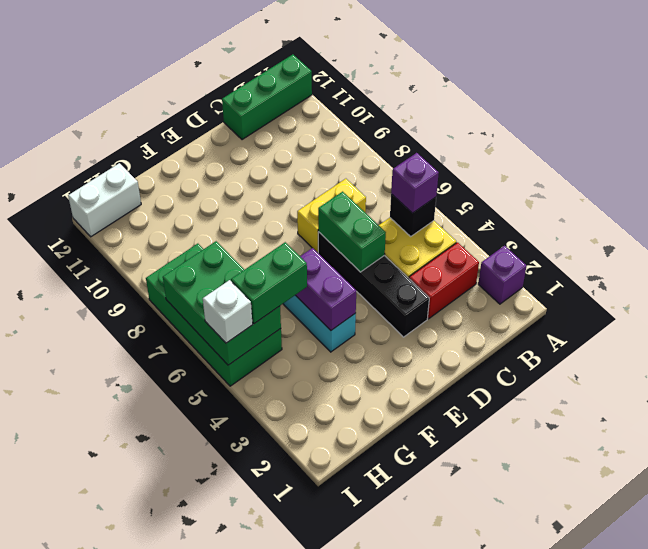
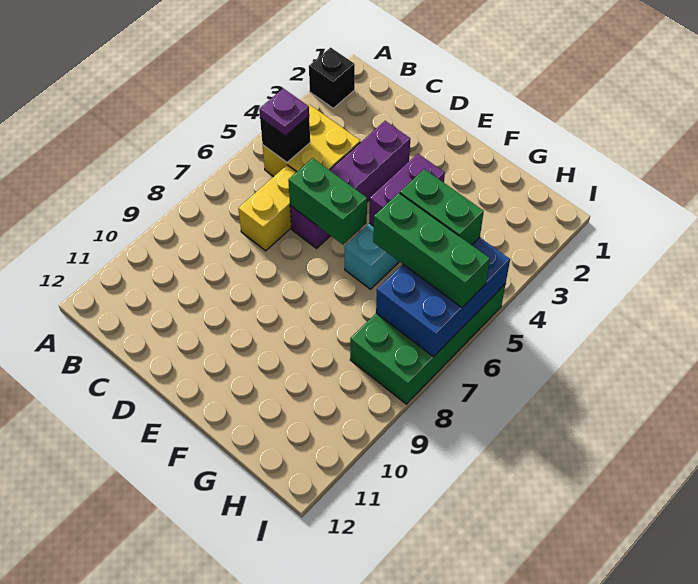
purple 1x1 brick [478,246,526,304] -> black 1x1 brick [309,47,355,108]
green 1x3 brick [222,55,312,140] -> green 1x3 brick moved to [373,193,490,308]
red 1x2 brick [409,242,479,319] -> none
purple 1x1 brick [391,153,439,213] -> purple 1x1 plate [259,88,309,136]
yellow 1x2 brick [297,179,366,253] -> yellow 1x2 brick turned to [238,165,296,251]
black 1x4 brick [318,232,429,337] -> purple 1x4 brick [290,121,410,248]
green 1x2 brick [318,192,386,272] -> green 1x2 brick turned to [288,158,367,245]
green 2x3 brick [163,241,281,365] -> blue 2x3 brick [376,238,510,357]
white 1x2 brick [68,163,141,237] -> none
white 1x1 brick [203,280,253,343] -> none

